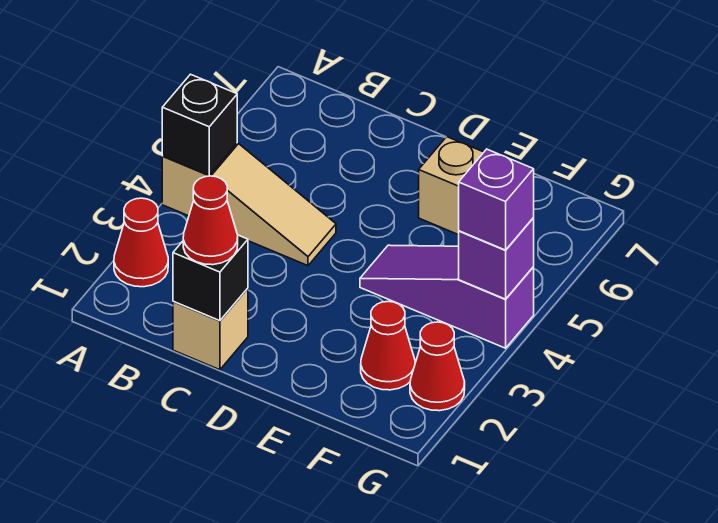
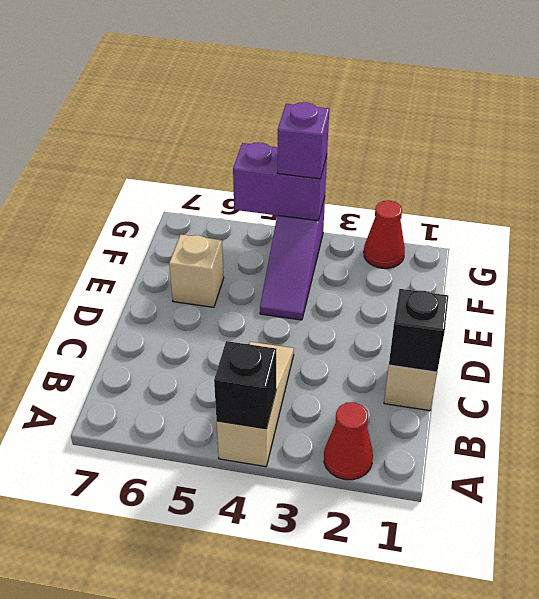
red 1x1 cone [183,176,238,265] -> none
red 1x1 cone [361,301,415,390] -> none
purple 1x1 brick [459,218,534,299] -> purple 1x2 brick [233,143,327,221]

